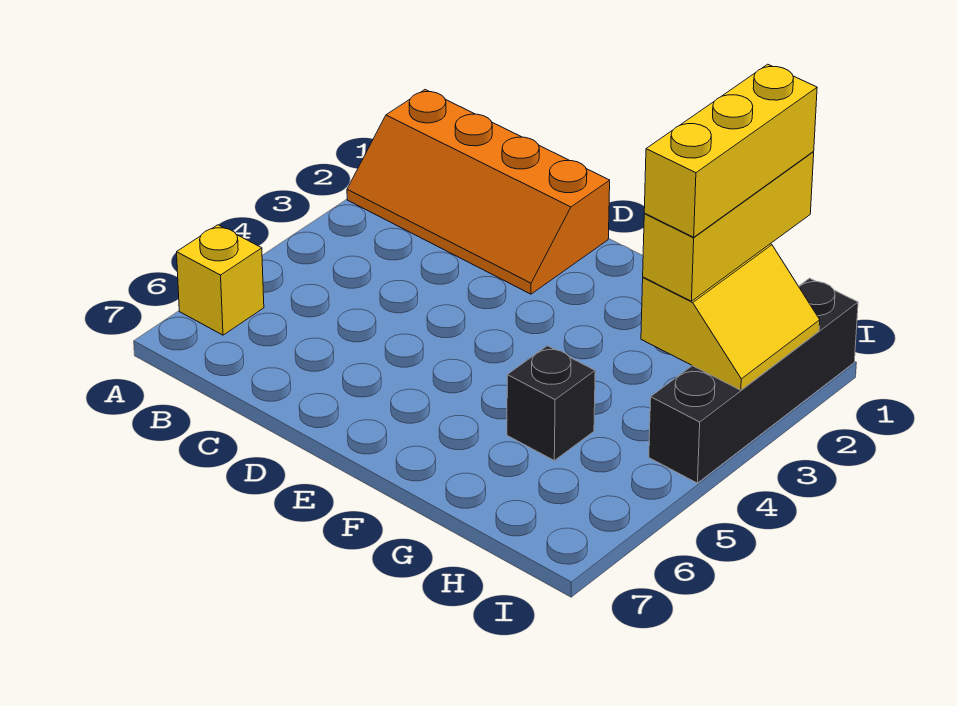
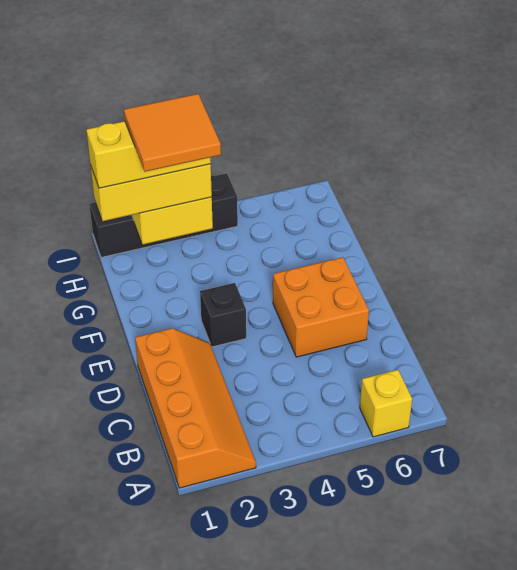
none -> orange 2x2 brick [273,257,369,357]
none -> orange 2x2 tile [124,94,221,172]
black 1x1 brick [507,346,595,460] -> black 1x1 brick moved to [200,283,246,347]

